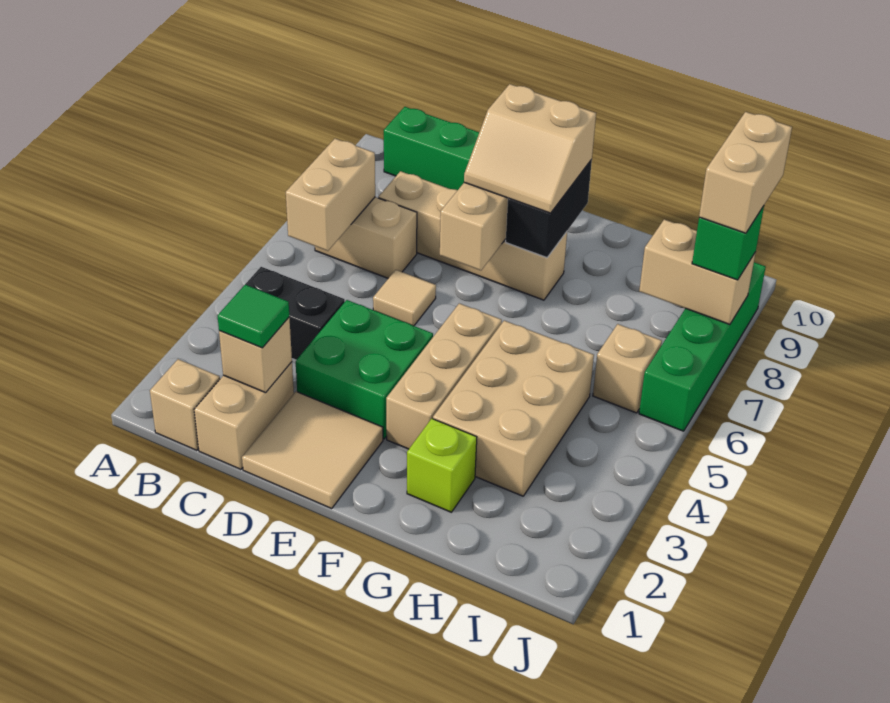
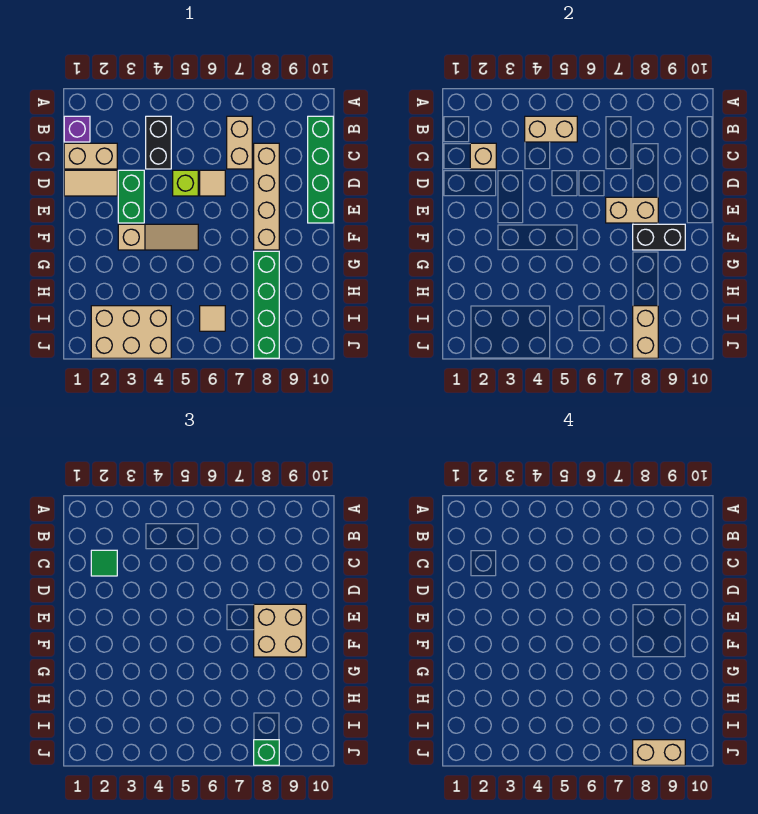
tan 1x1 brick [150,359,220,450] -> purple 1x1 brick [64,116,90,142]
tan 1x2 brick [286,139,375,251] -> tan 1x2 brick moved to [525,116,577,142]
tan 2x2 tile [242,392,383,508] -> tan 1x2 tile [64,170,117,196]
green 2x2 brick [296,300,433,439] -> green 1x2 brick [118,170,144,223]
tan 2x2 slope [464,84,596,213] -> tan 2x2 brick [254,604,306,657]
tan 1x3 brick [386,303,502,449] -> tan 1x3 slope [118,224,198,250]
lime 1x1 brick [407,419,477,512] -> lime 1x1 brick moved to [173,170,198,196]
tan 2x3 brick [433,321,594,496] -> tan 2x3 brick moved to [91,306,171,358]
tan 1x1 brick [593,324,662,413] -> tan 1x1 tile [200,306,225,331]
green 1x4 brick [639,262,766,431] -> green 1x4 brick turned to [254,251,279,358]

